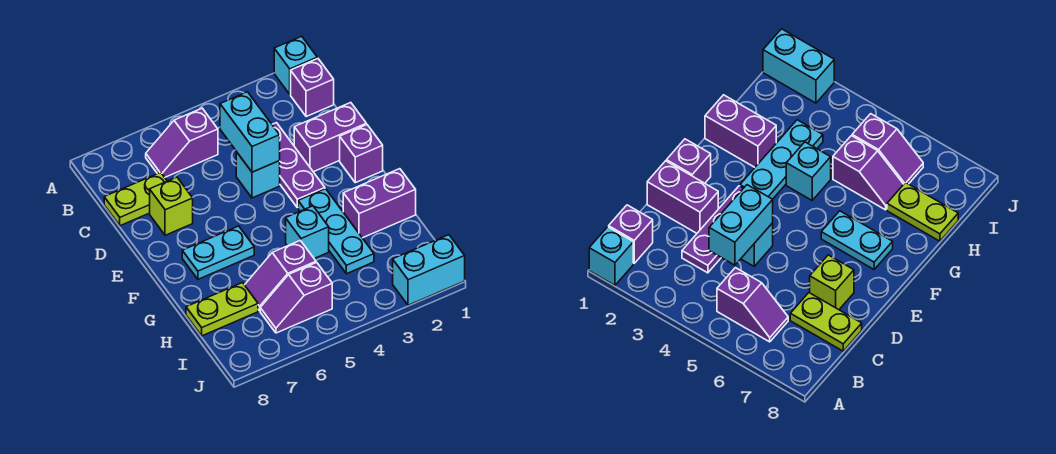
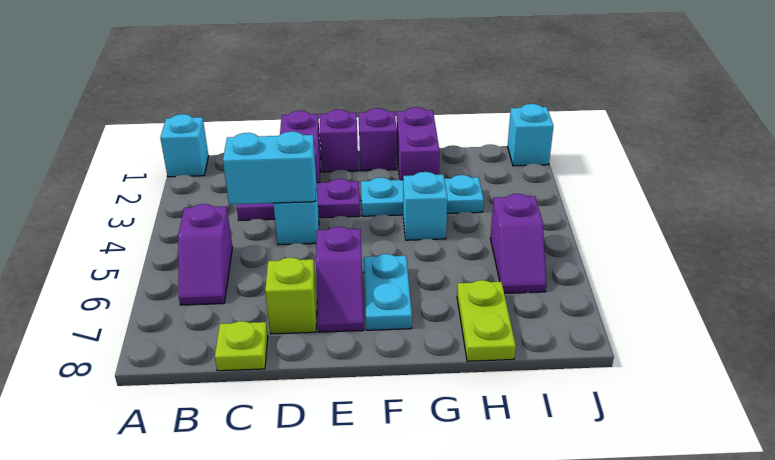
purple 1x1 brick [291,58,334,117] -> purple 1x1 brick moved to [358,108,397,171]
lime 1x2 plate [104,172,167,226] -> lime 1x1 plate [215,321,268,371]
purple 1x2 slope [245,240,316,311] -> purple 1x2 slope moved to [316,227,364,332]
cyan 1x2 brick [393,235,465,305] -> cyan 1x1 brick [508,104,553,166]

